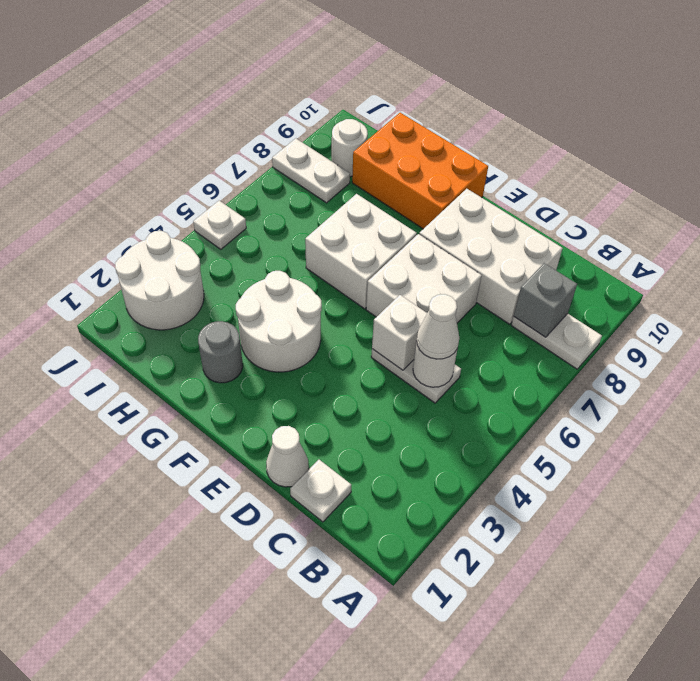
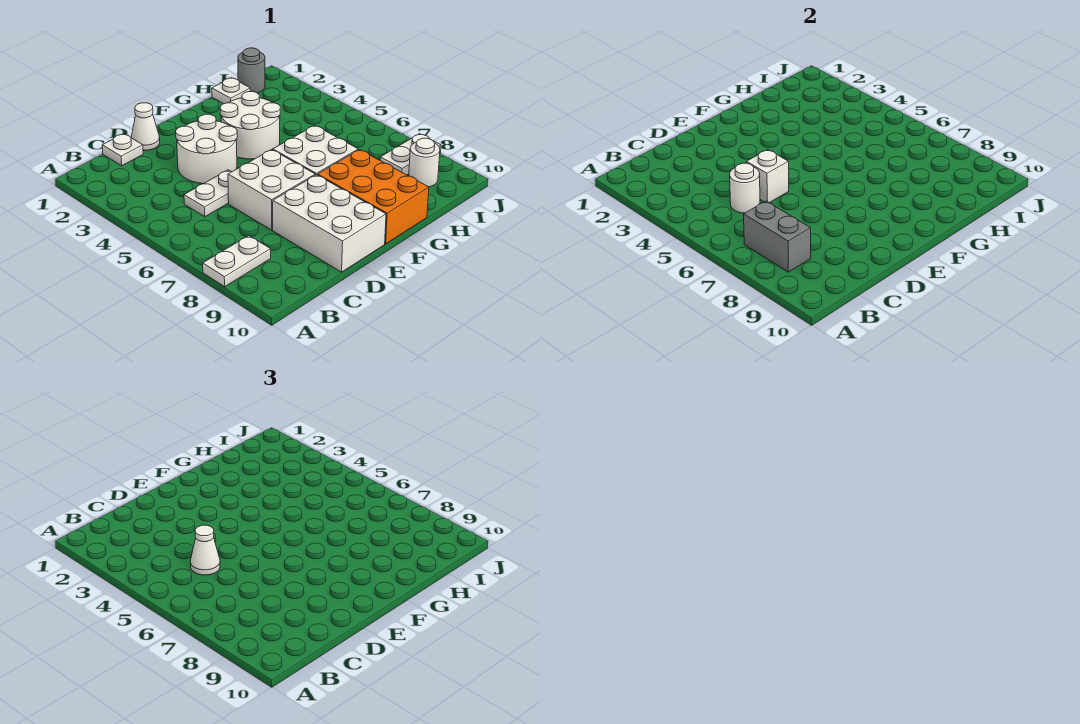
grey 1x1 brick [514,263,577,337] -> grey 1x2 brick [744,201,811,272]
white 2x3 brick [419,189,563,324] -> white 2x3 brick turned to [273,175,386,272]
orange 2x3 brick [352,113,488,229] -> orange 2x3 brick turned to [318,150,429,244]
grey 1x1 round brick [198,321,243,383] -> grey 1x1 round brick moved to [238,48,265,93]
white 2x2 round brick [115,231,204,330] -> white 2x2 round brick moved to [176,114,237,184]
white 1x1 plate [193,201,246,249] -> white 1x1 plate moved to [212,78,250,104]

